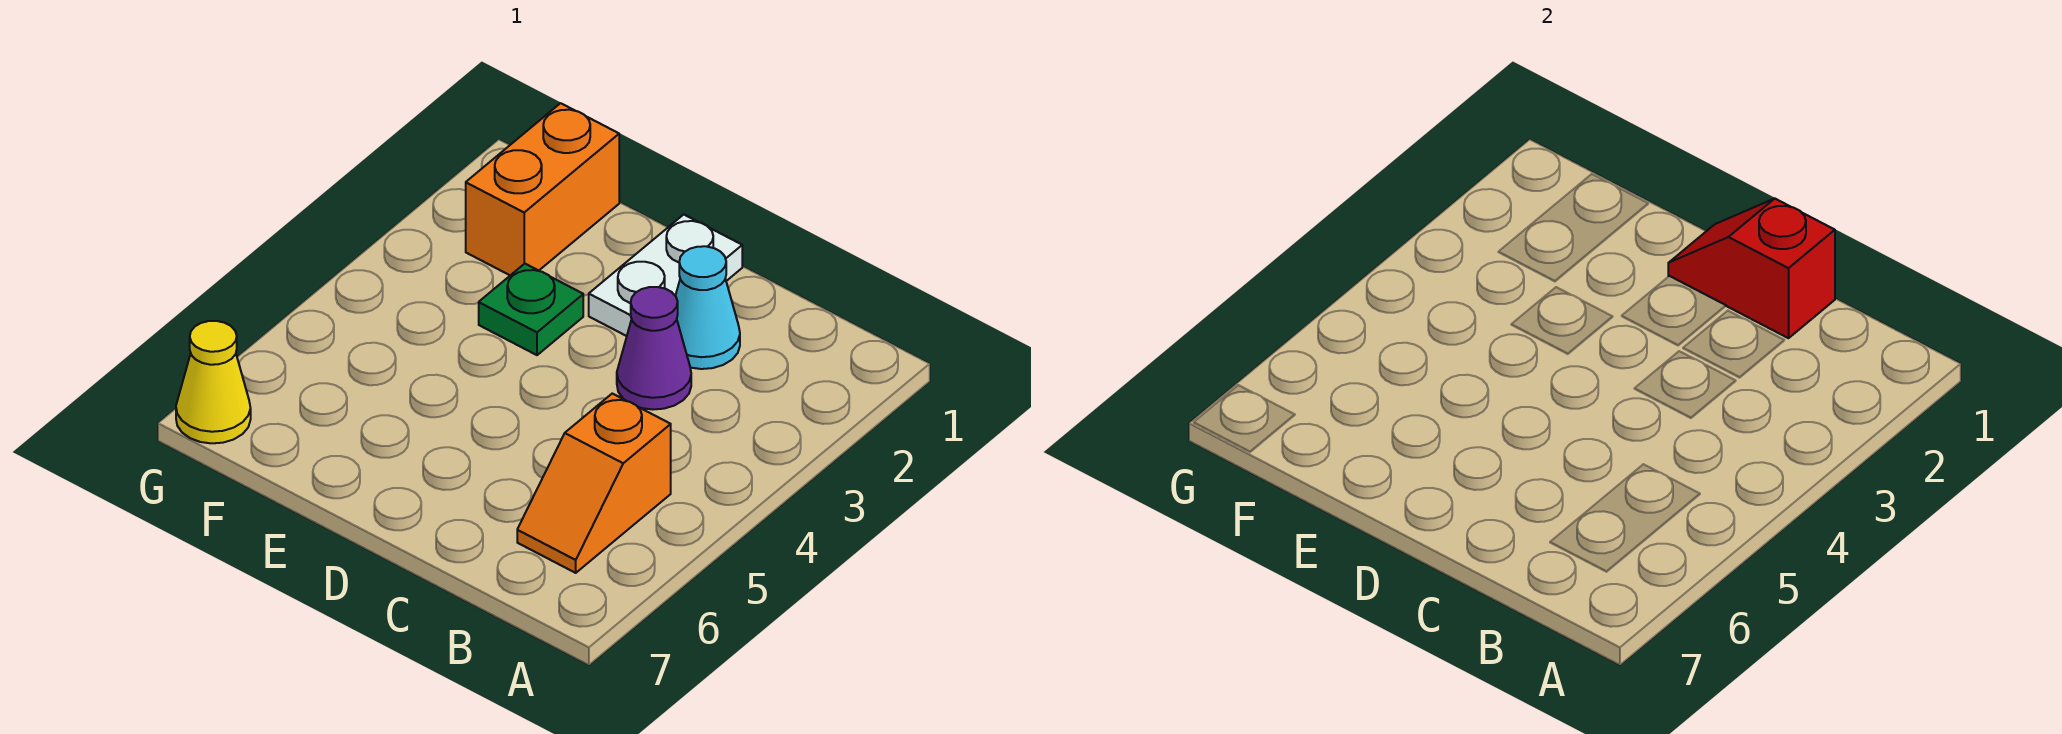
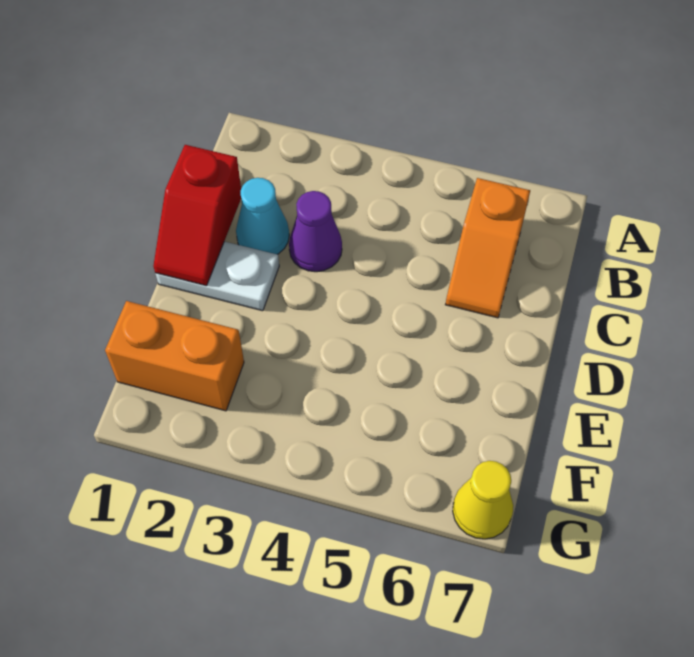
orange 1x2 slope [517,394,671,573] -> orange 1x2 slope turned to [445,178,530,318]
green 1x1 plate [479,264,583,355] -> none

